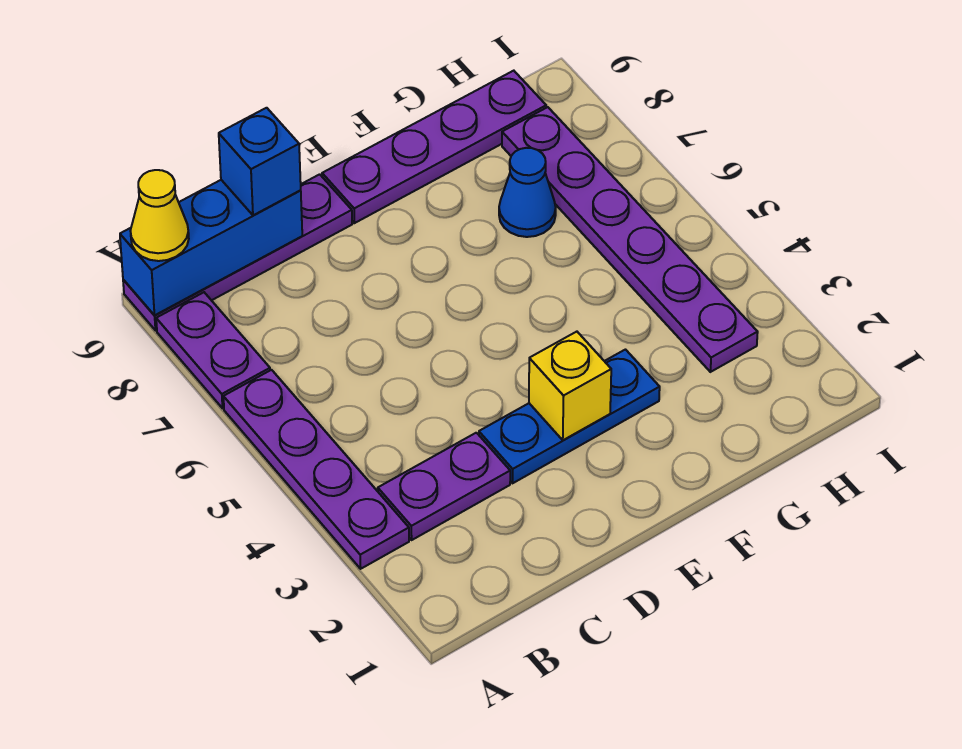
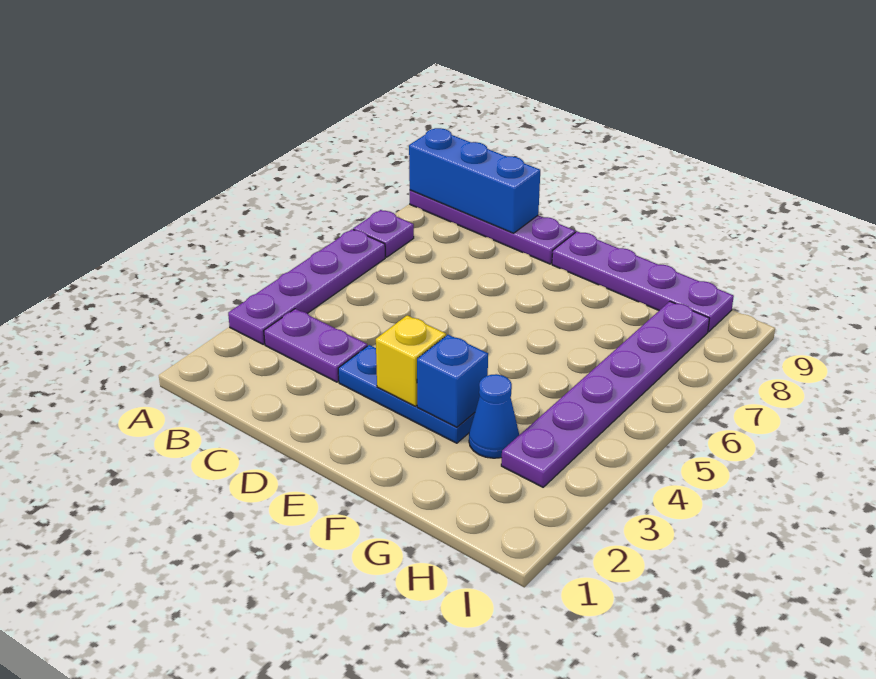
purple 1x2 plate [156,292,270,408] -> purple 1x1 plate [353,210,414,257]
yellow 1x1 cone [130,170,189,261] -> none
blue 1x1 brick [219,108,301,216] -> blue 1x1 brick moved to [417,335,488,427]
blue 1x1 cone [499,148,556,237] -> blue 1x1 cone moved to [469,374,519,458]

